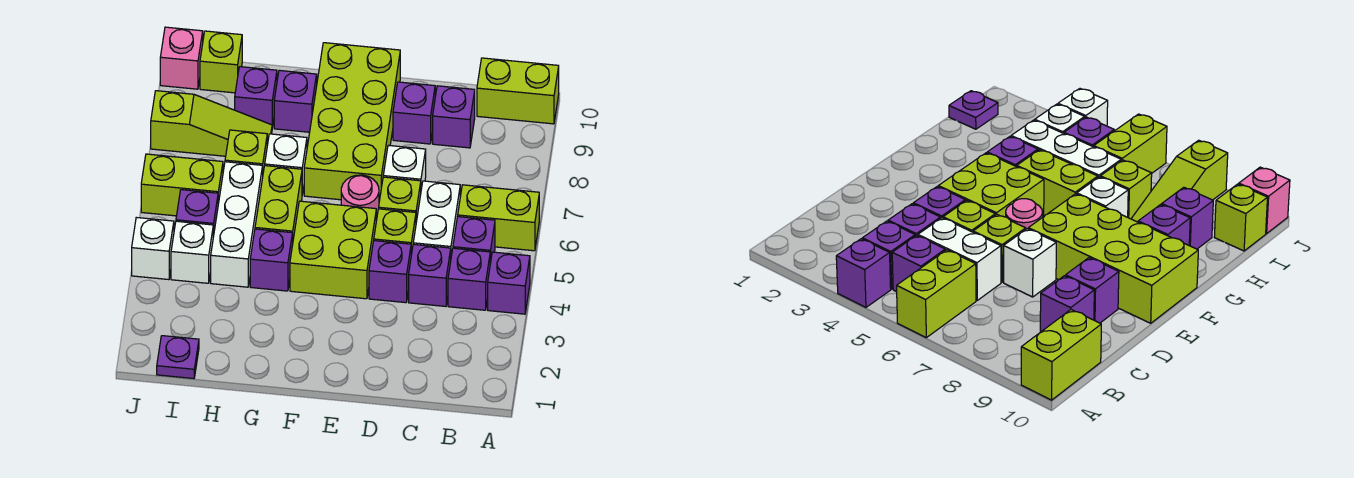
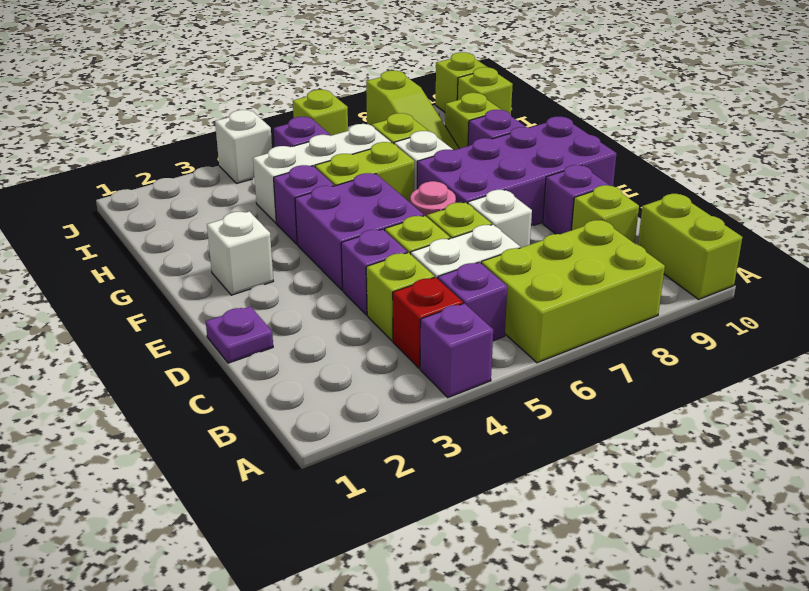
lime 1x2 brick [458,185,539,251] -> lime 2x3 brick [481,220,665,363]
purple 1x1 brick [448,248,490,310] -> red 1x1 brick [393,277,463,368]
purple 1x1 brick [409,244,451,306] -> lime 1x1 brick [366,253,434,341]
purple 1x1 brick [433,86,475,148] -> lime 1x1 brick [572,185,639,243]
lime 2x2 brick [290,201,376,299] -> purple 2x2 brick [295,173,424,290]
lime 2x4 brick [304,43,400,201] -> purple 2x4 brick [417,117,617,226]
purple 1x1 brick [235,67,277,128] -> lime 1x1 brick [445,93,501,149]
purple 1x1 plate [157,336,199,379] -> purple 1x1 plate moved to [206,306,273,363]
white 1x1 brick [171,221,213,283] -> white 1x1 brick moved to [207,211,273,295]
lime 1x2 brick [141,154,223,216] -> lime 1x1 brick [293,90,348,136]
pink 1x1 brick [160,27,203,89] -> lime 1x1 brick [435,52,487,112]

